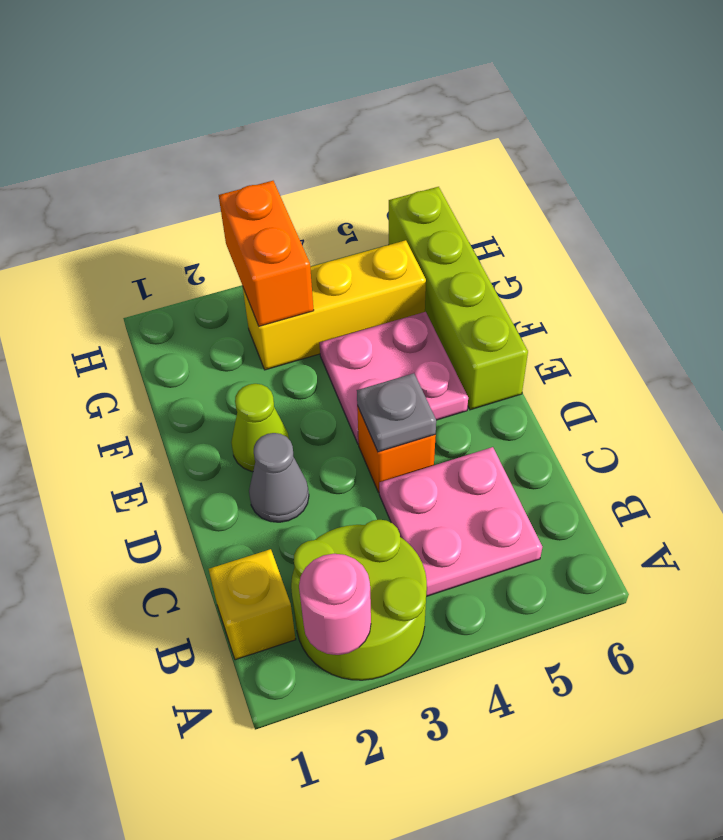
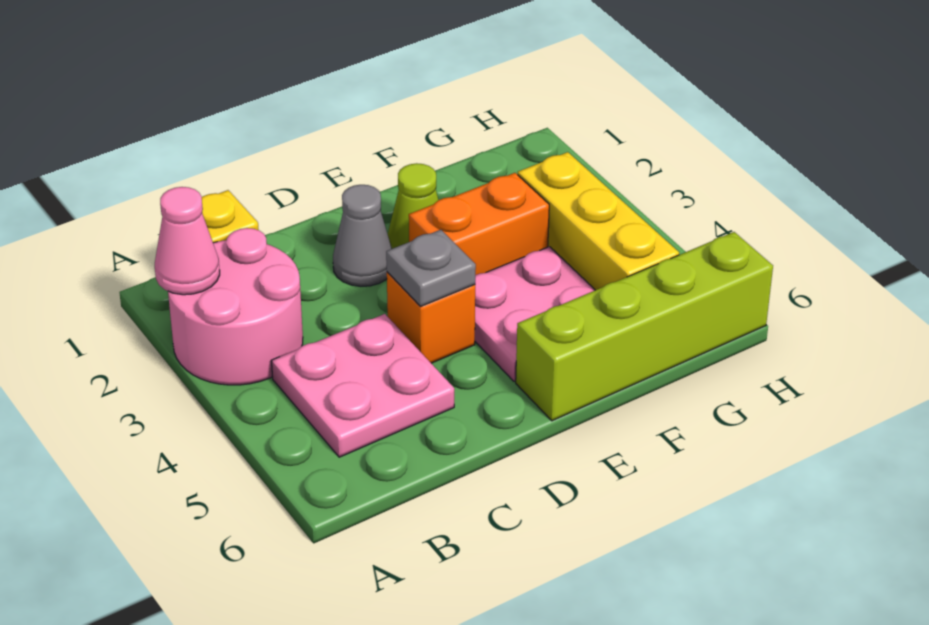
lime 2x2 round brick [291,520,427,680] -> pink 2x2 round brick [168,228,303,385]
pink 1x1 round brick [299,554,371,655] -> pink 1x1 cone [155,187,220,295]
orange 1x2 brick [219,181,314,326] -> orange 1x2 brick moved to [409,173,549,275]

